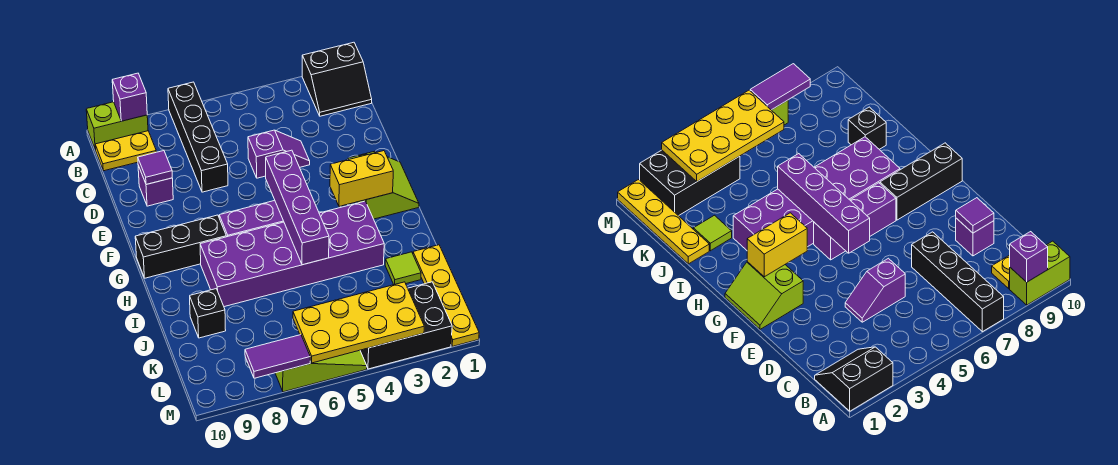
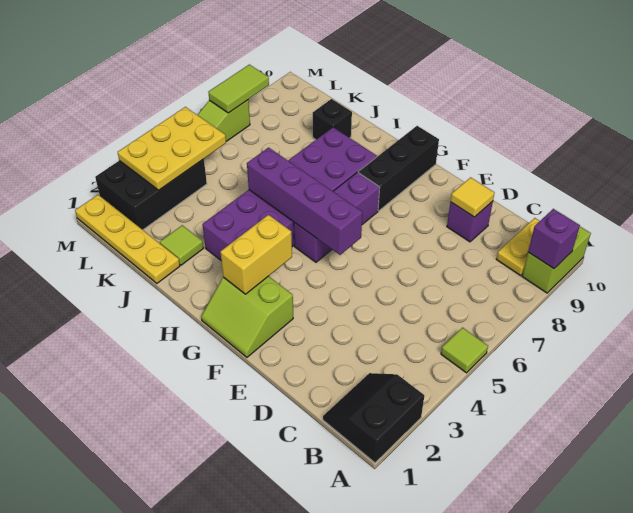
none -> lime 1x1 tile [441,328,488,373]
black 1x4 brick [168,82,228,192] -> none
purple 1x2 slope [248,130,310,178] -> none
purple 1x1 tile [138,151,172,184] -> yellow 1x1 tile [451,177,495,217]
yellow 2x4 plate [293,282,424,363] -> yellow 2x3 plate [118,107,226,190]
purple 1x2 tile [245,335,310,378] -> lime 1x2 tile [208,64,269,113]

